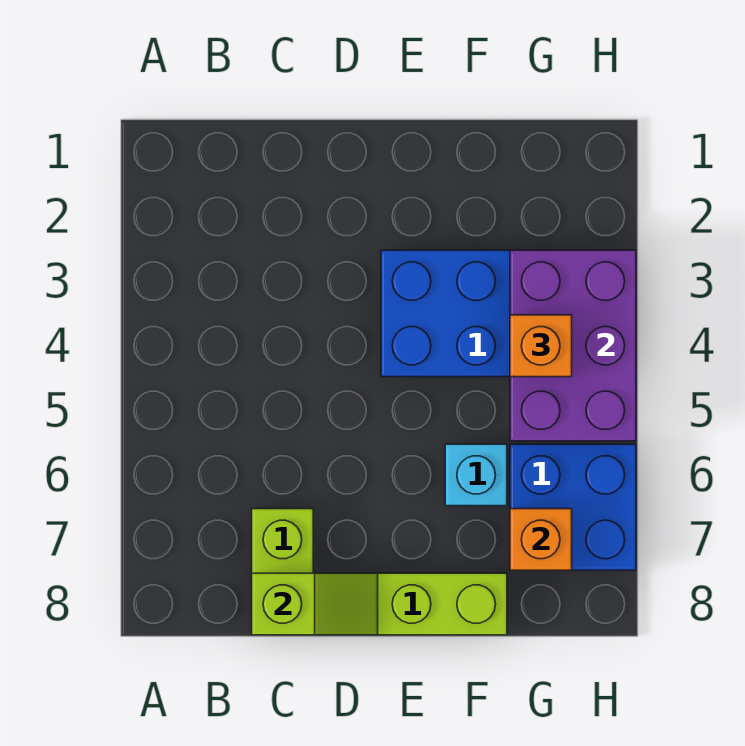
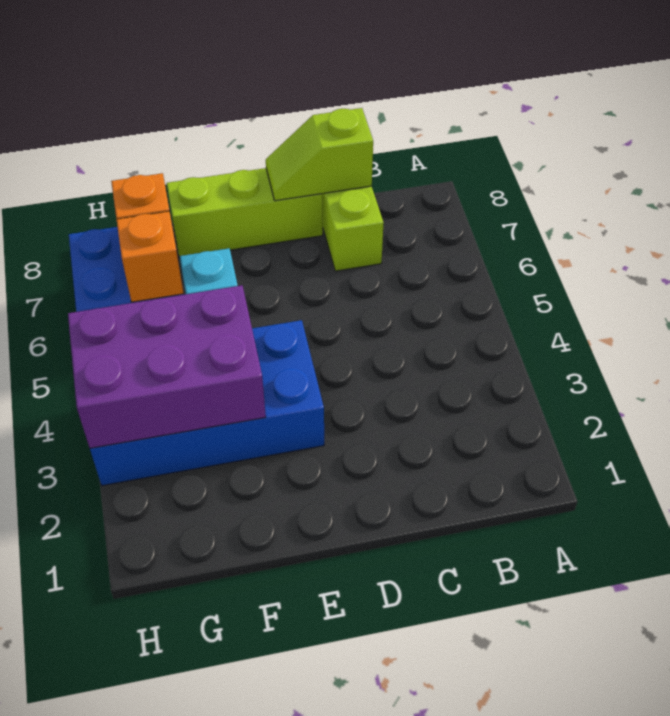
purple 2x3 brick [510,250,636,441] -> purple 2x3 brick turned to [68,285,266,448]
orange 1x1 brick [510,315,572,377] -> orange 1x1 brick moved to [117,211,183,302]

